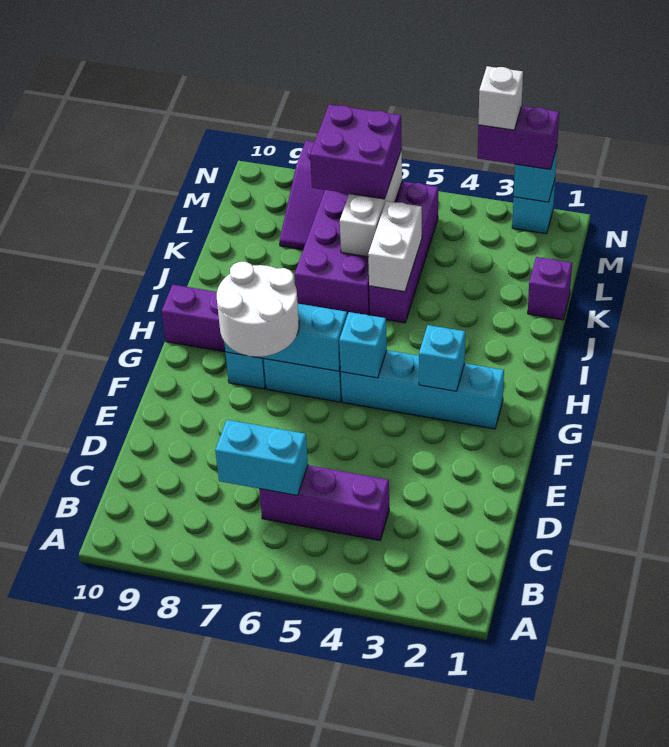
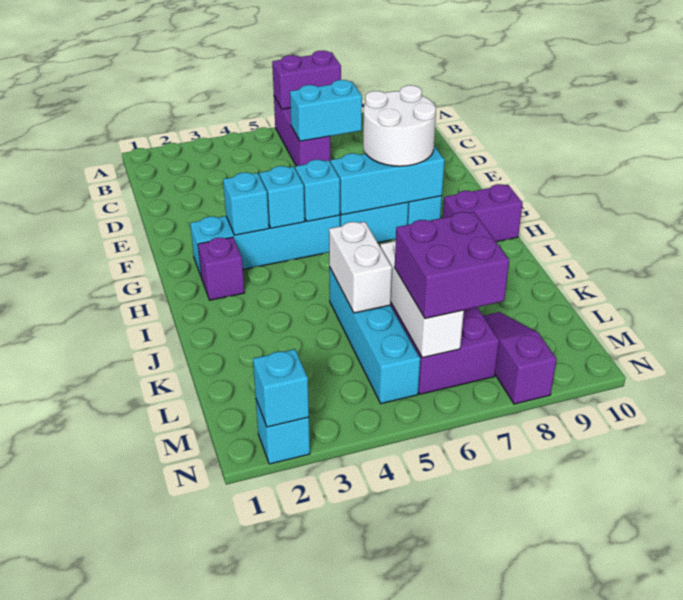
purple 1x3 brick [259,465,389,540] -> purple 1x3 brick turned to [274,96,330,166]
none -> cyan 1x1 brick [260,166,305,228]
purple 1x4 brick [369,182,438,323] -> cyan 1x4 brick [329,267,420,404]
purple 1x1 brick [528,257,572,320] -> purple 1x1 brick moved to [198,237,244,300]
purple 1x2 brick [478,106,559,169] -> purple 1x2 brick moved to [272,50,341,109]
white 1x1 brick [478,66,523,130] -> none

